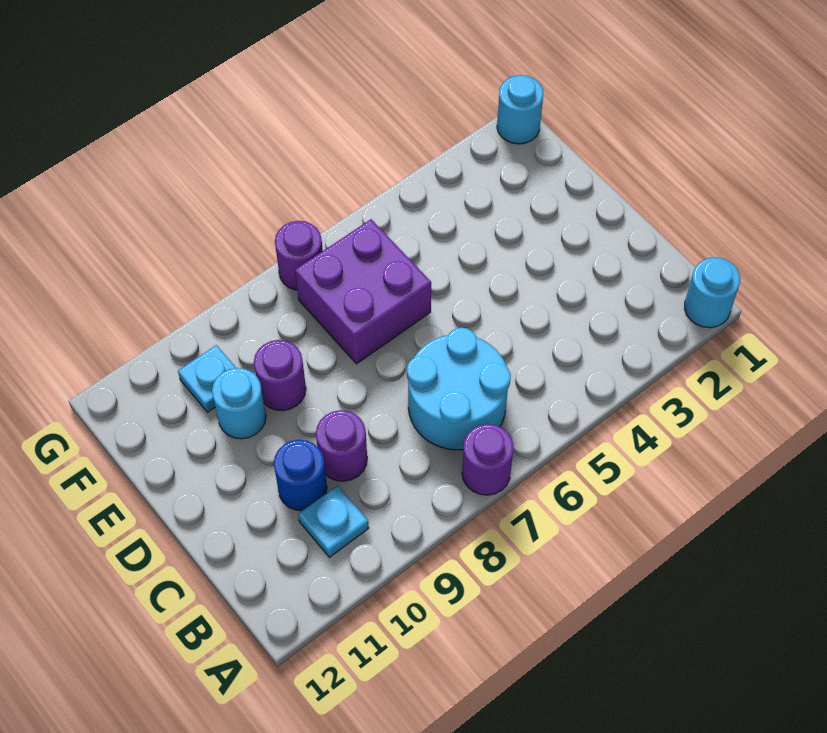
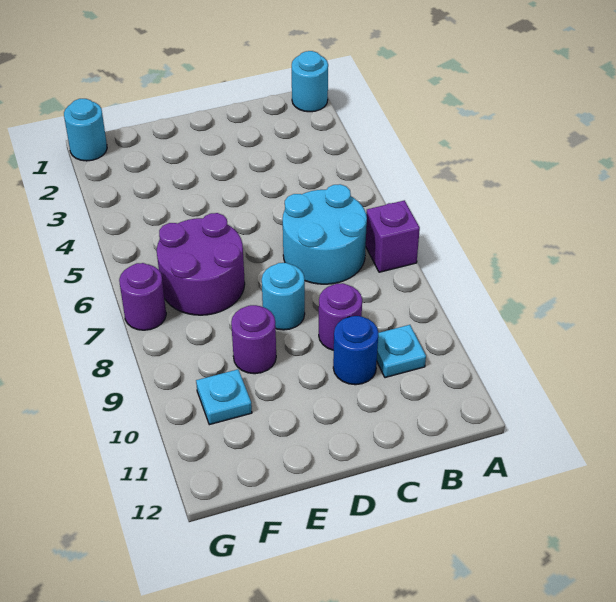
purple 1x1 round brick [462,424,514,495] -> purple 1x1 brick [366,200,420,272]
purple 2x2 brick [295,219,431,364] -> purple 2x2 round brick [157,213,245,315]
cyan 1x1 round brick [212,368,266,439] -> cyan 1x1 round brick moved to [262,263,305,330]

